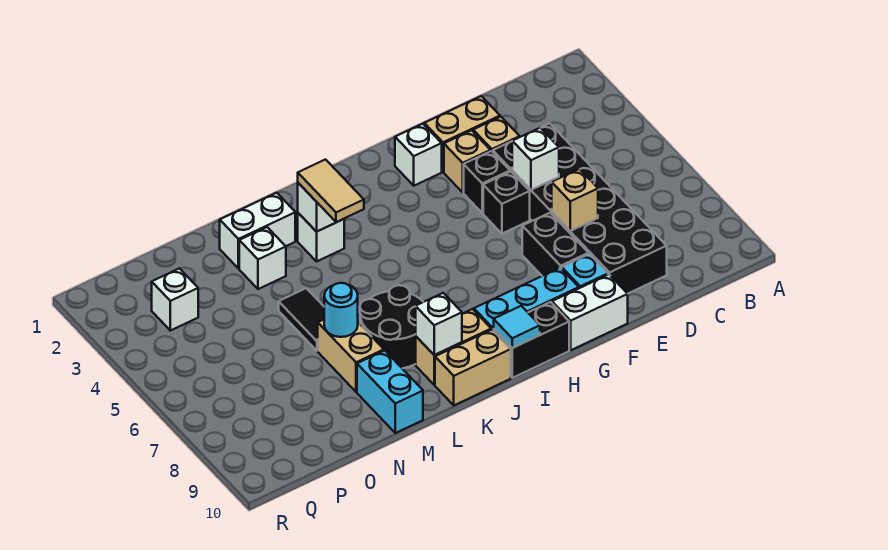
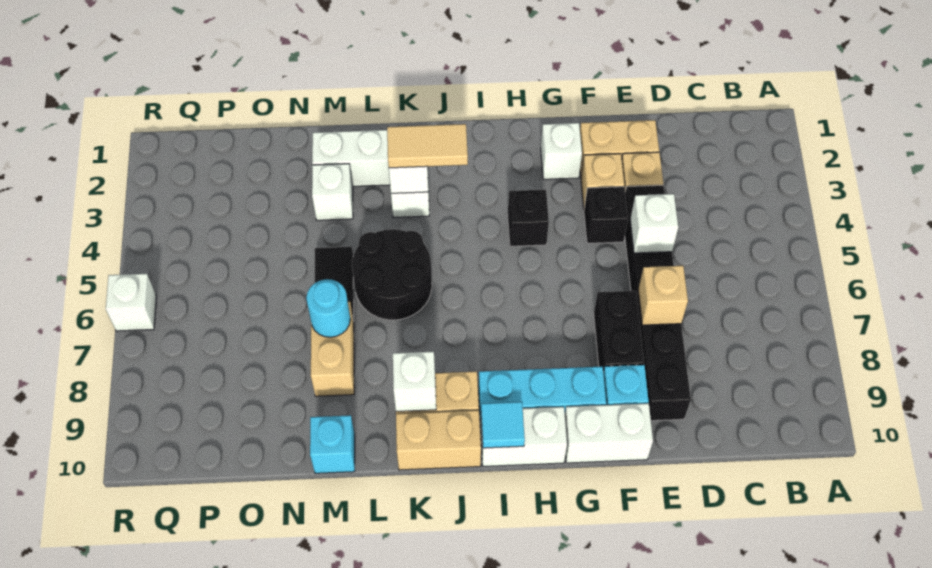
black 2x6 brick [493,123,667,294] -> black 1x6 brick [625,185,691,421]
black 1x1 brick [483,172,530,234] -> black 1x1 brick moved to [508,190,549,246]
black 1x2 brick [494,302,569,378] -> white 1x2 brick [481,407,567,466]
tan 1x2 tile [298,160,364,222] -> tan 1x2 tile turned to [387,124,468,168]
black 2x2 round brick [360,285,423,368] -> black 2x2 round brick moved to [352,229,432,320]
cyan 1x2 brick [357,350,423,433] -> cyan 1x1 brick [310,415,355,473]
white 1x1 brick [152,269,198,331] -> white 1x1 brick moved to [106,274,156,331]

